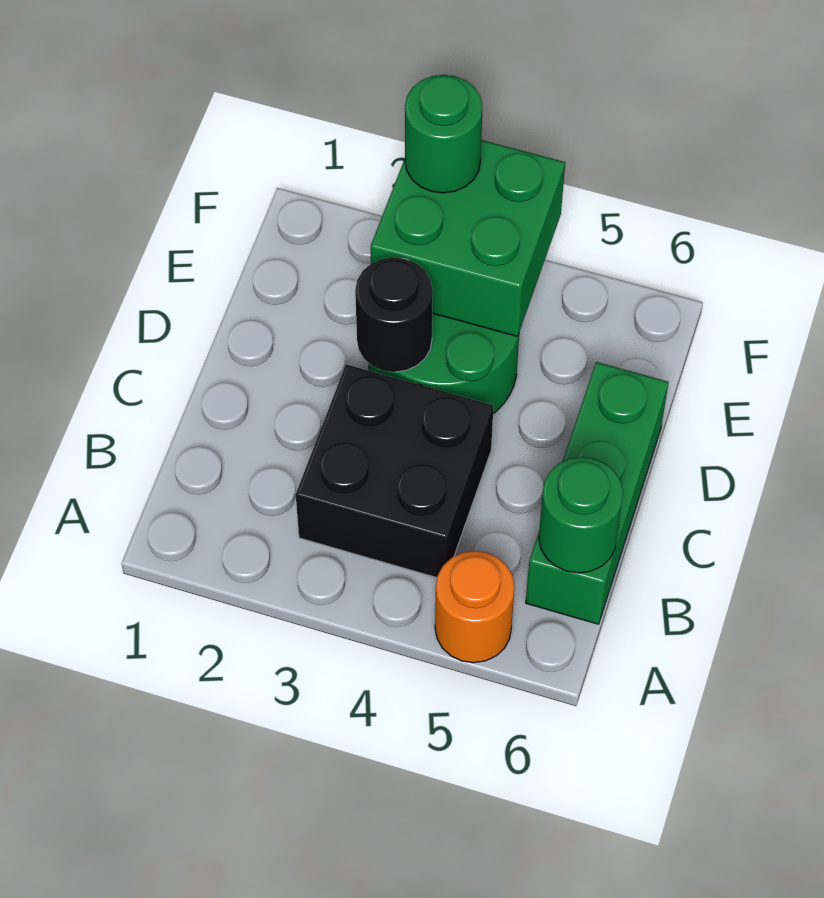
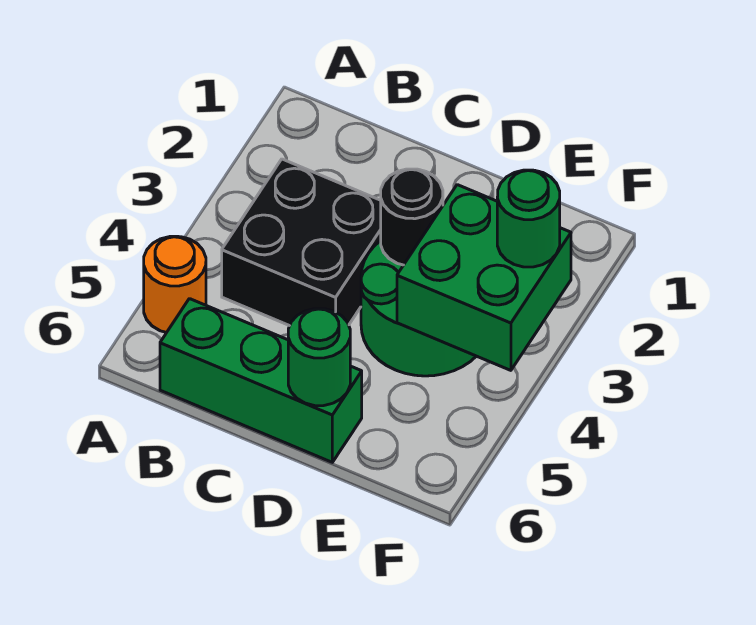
green 1x1 round brick [539,457,623,573] -> green 1x1 round brick moved to [288,309,350,406]

